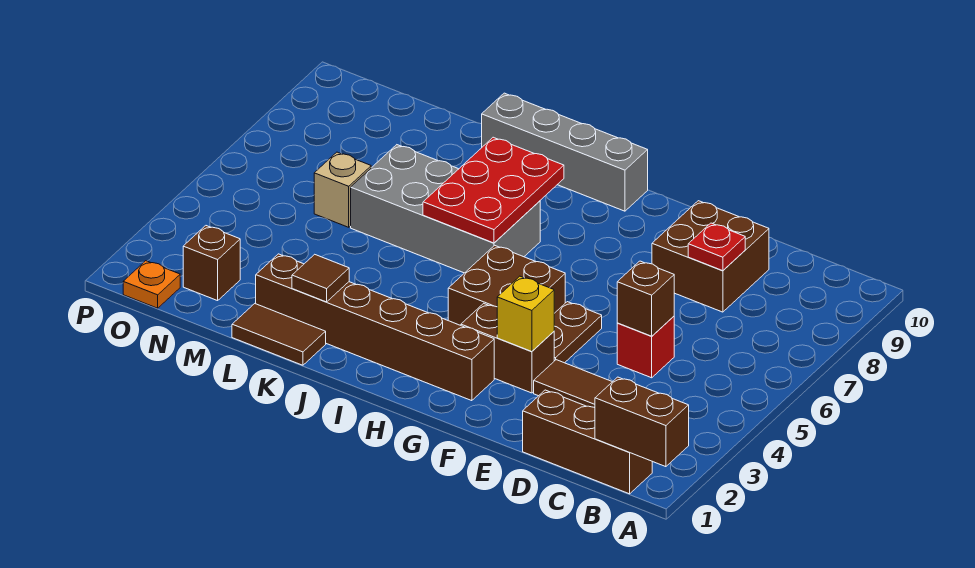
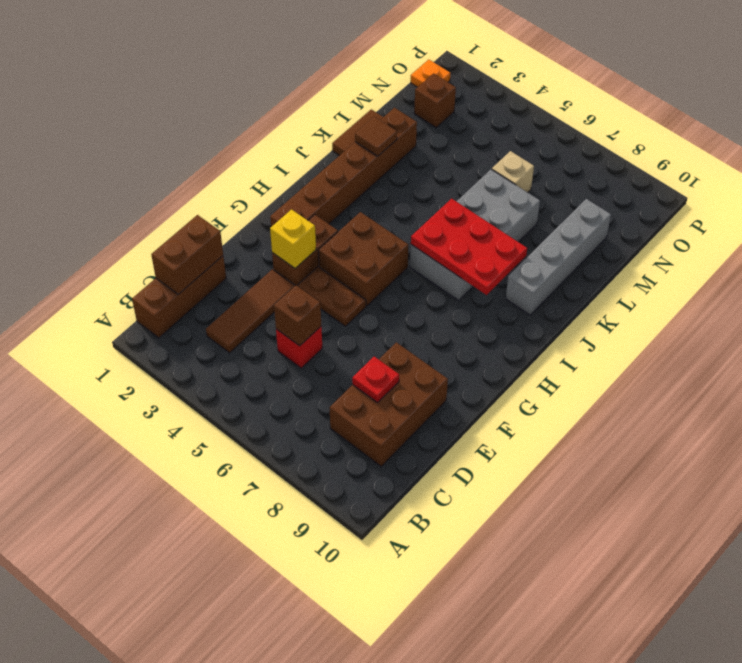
brown 1x2 brick [595,377,689,467] -> brown 1x2 brick moved to [151,215,223,294]
brown 2x2 brick [652,201,769,312] -> brown 2x3 brick [330,342,448,466]
grey 1x4 brick [482,93,648,211] -> grey 1x4 brick moved to [506,199,611,315]

